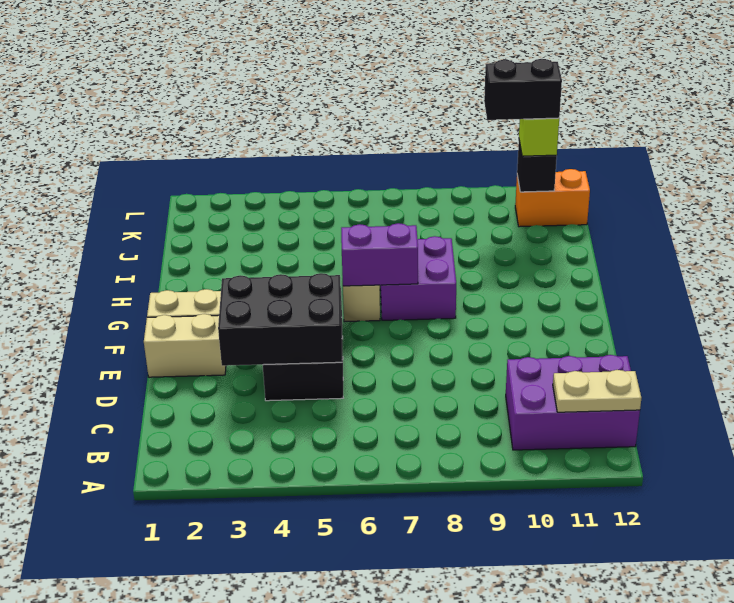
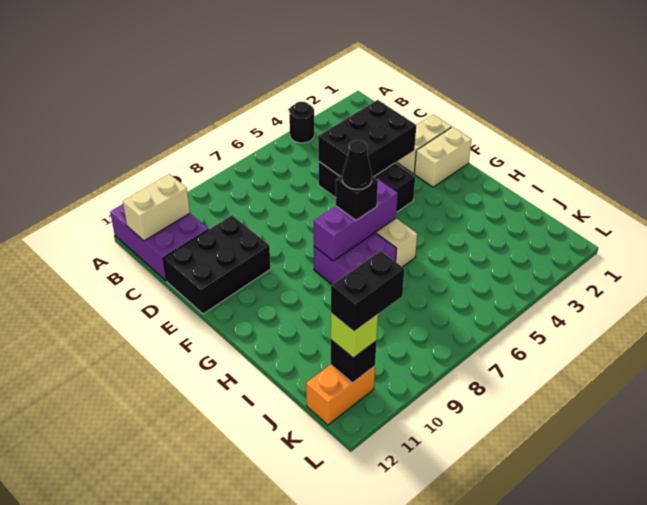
none -> black 1x1 round brick [289,102,314,143]
purple 2x3 brick [506,355,640,450] -> purple 2x3 brick turned to [110,204,208,281]
tan 1x2 plate [553,370,641,412] -> tan 1x2 brick [123,174,190,241]
none -> black 2x3 brick [163,215,271,314]
purple 1x2 brick [341,223,418,286] -> purple 1x3 brick [314,179,398,261]
none -> black 1x1 brick [336,176,378,220]
none -> black 1x1 cone [342,140,372,189]

